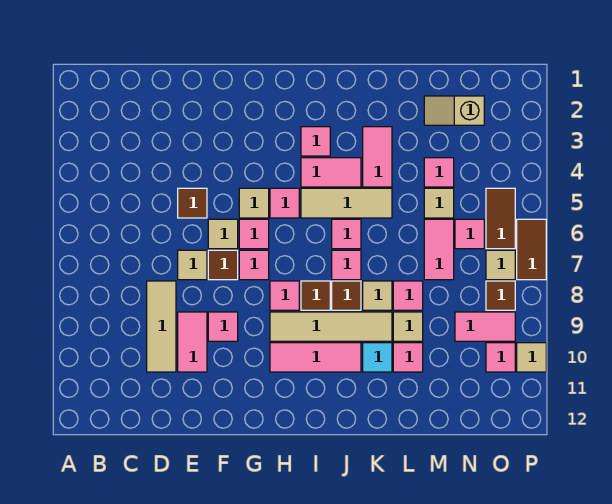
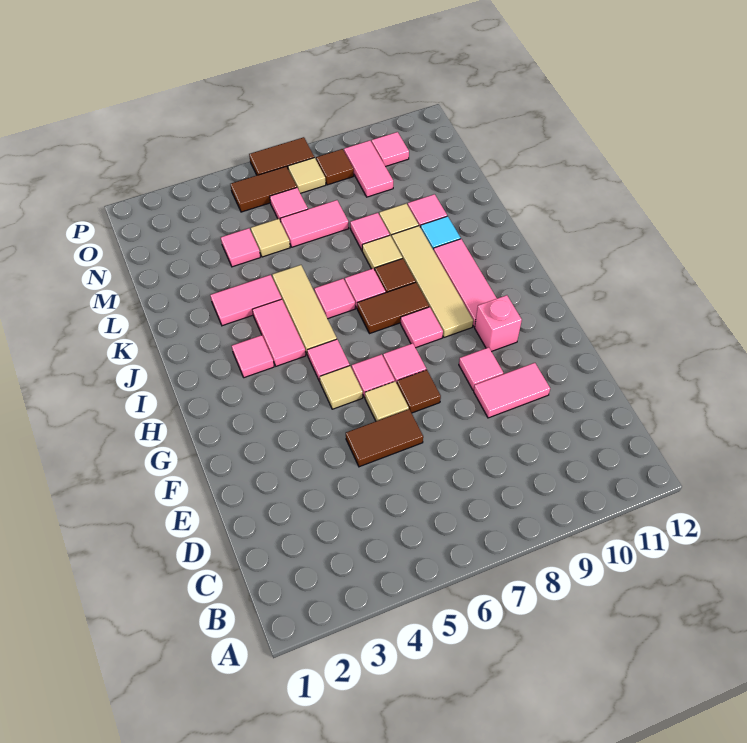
tan 1x3 tile [147,281,176,372] -> none
brown 1x1 tile [178,188,207,218] -> brown 1x2 tile [346,409,423,467]
tan 1x1 tile [178,250,207,280] -> none
none -> pink 1x1 brick [475,295,522,351]
brown 1x1 tile [301,281,330,310] -> brown 1x2 tile [357,282,429,334]
tan 1x2 slope [424,96,484,125] -> none
tan 1x1 tile [517,343,546,372] -> none

